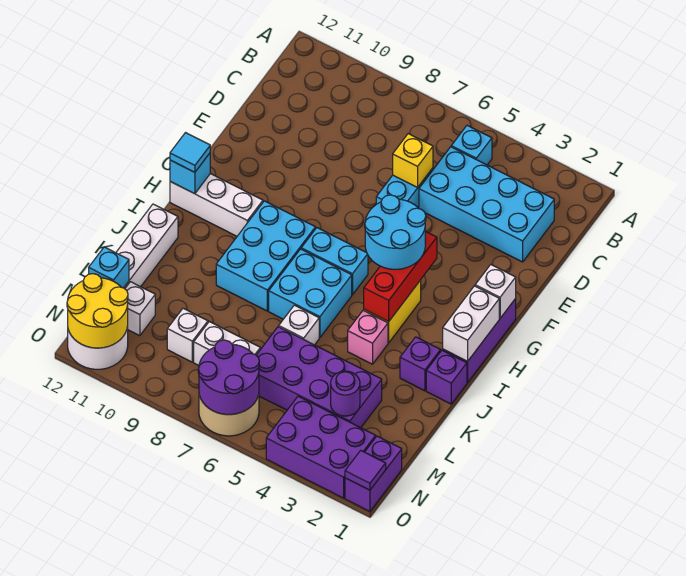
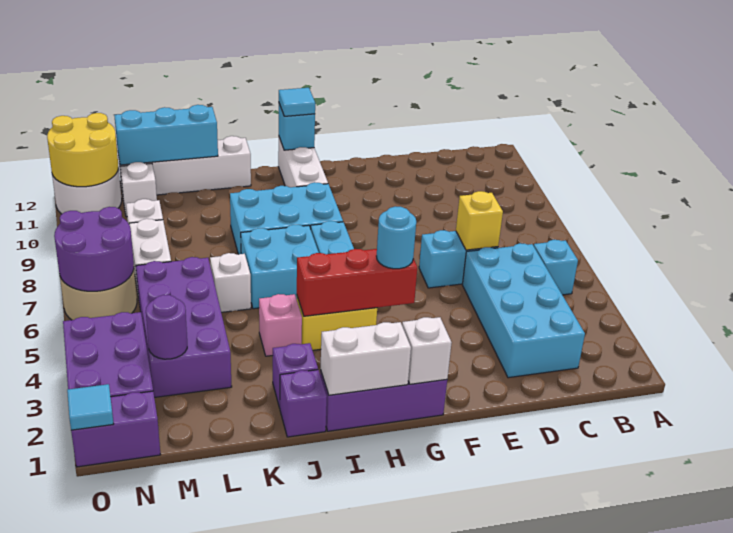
cyan 2x2 round brick [365,195,426,269] -> cyan 1x1 round brick [377,206,416,269]
cyan 1x1 brick [89,247,129,288] -> cyan 1x3 brick [114,105,218,165]
purple 1x1 tile [345,450,386,490] -> cyan 1x1 tile [67,384,113,430]

